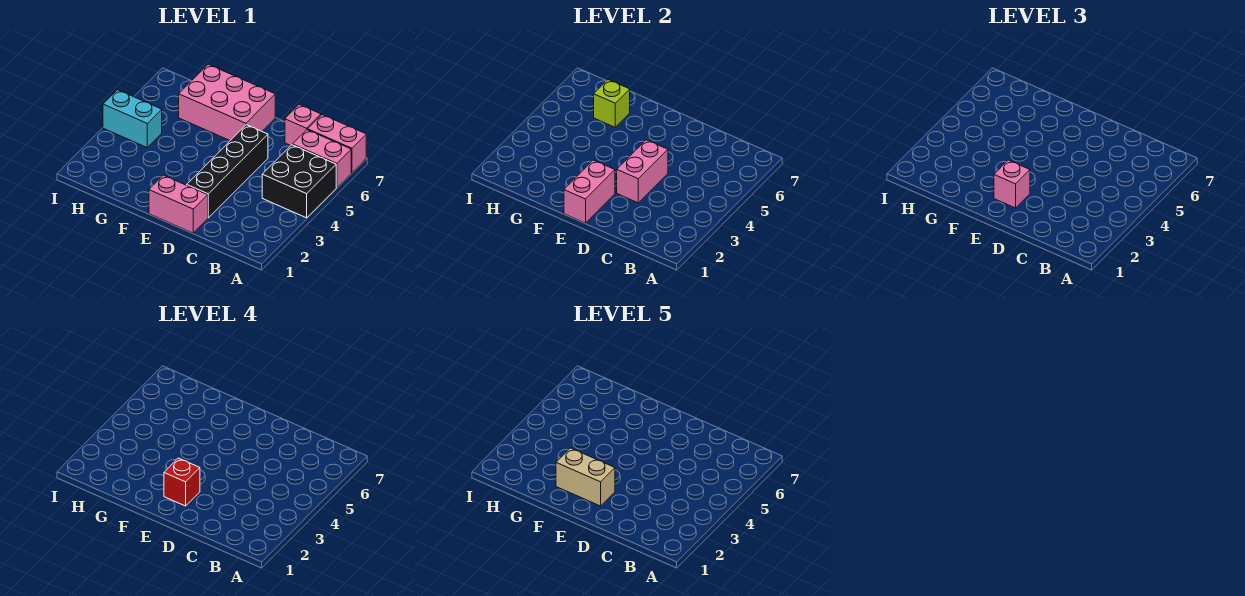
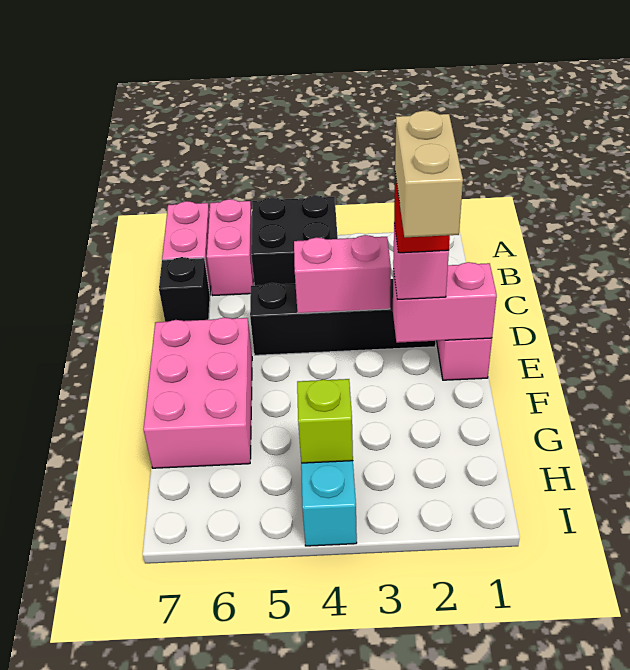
pink 1x1 brick [285,105,321,146] -> black 1x1 brick [159,257,210,322]
lime 1x1 brick [594,80,630,127] -> lime 1x1 brick moved to [297,379,353,463]

